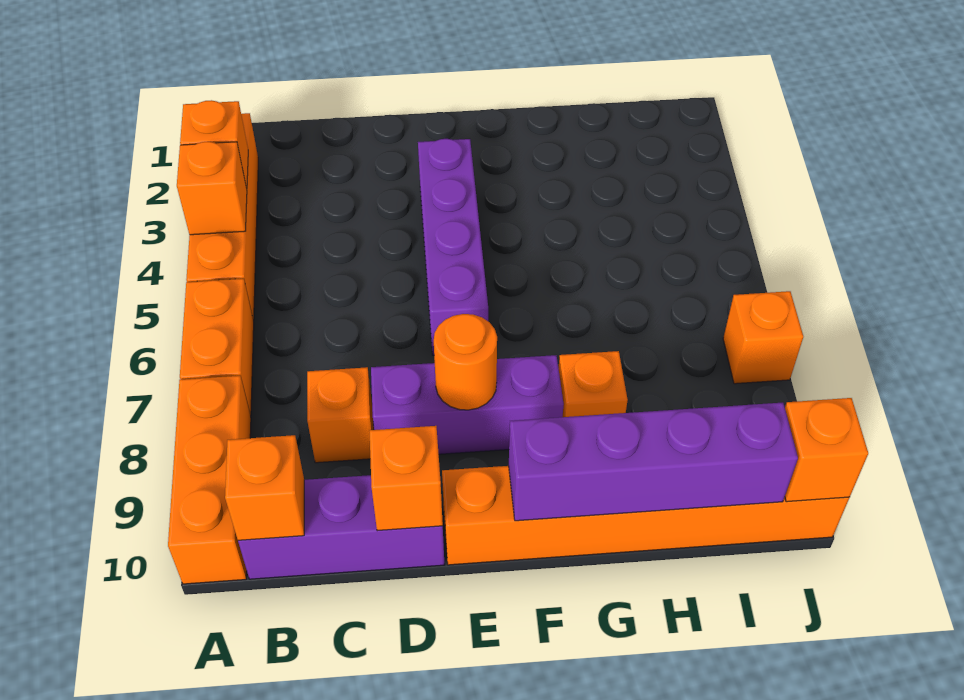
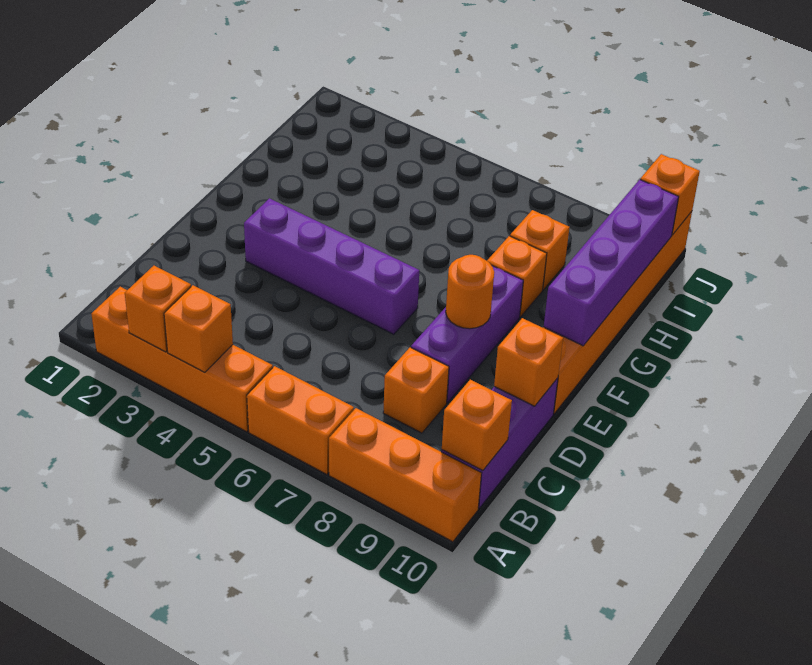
orange 1x1 brick [723,291,803,384] -> orange 1x1 brick moved to [510,210,570,290]

